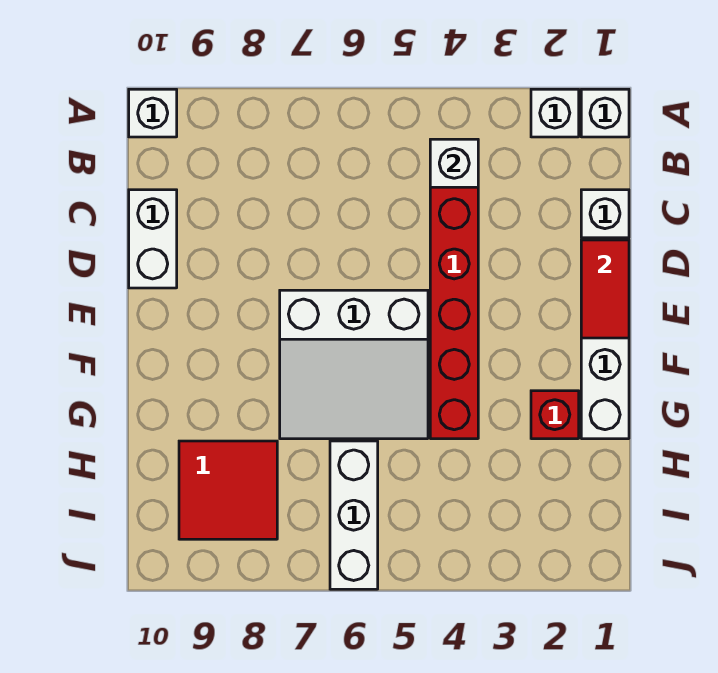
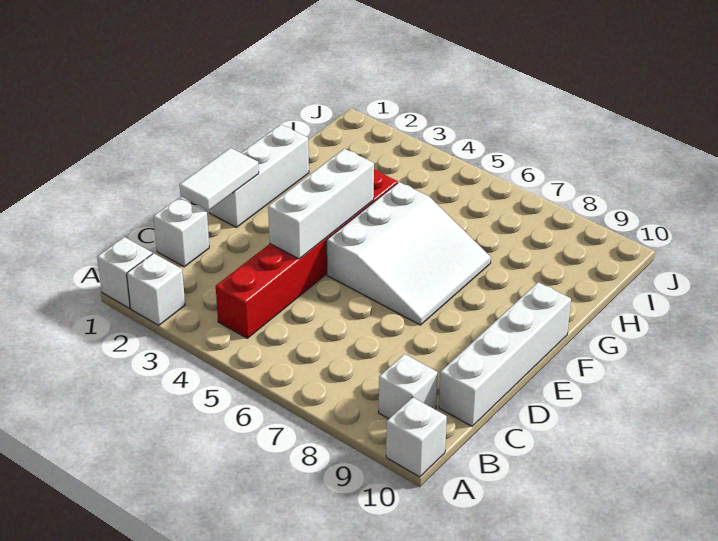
white 1x1 brick [430,139,478,187] -> white 1x1 brick moved to [379,354,438,419]
white 1x2 brick [129,190,177,288] -> white 1x4 brick [439,282,571,426]
red 1x2 tile [581,240,629,338] -> white 1x2 tile [180,148,259,211]
white 3x3 slope [280,290,428,439] -> white 3x3 slope turned to [327,182,491,325]
red 1x1 brick [531,391,579,439] -> none
white 1x3 brick [330,441,378,589] -> white 1x3 brick moved to [268,149,374,259]
red 2x2 tile [179,441,277,539] -> none

